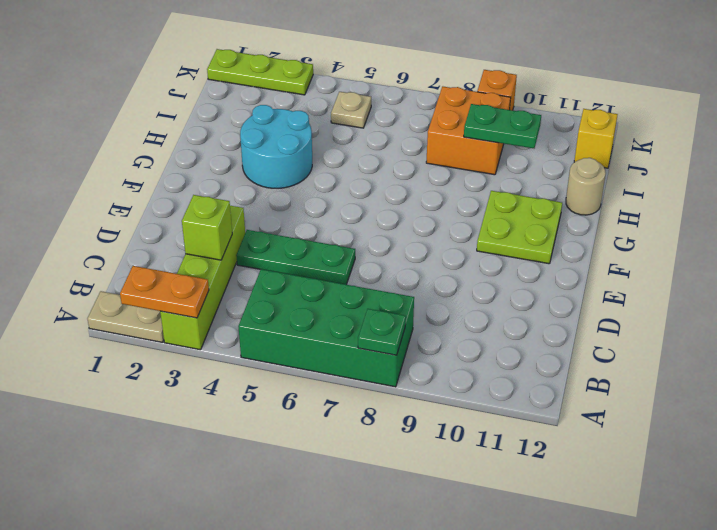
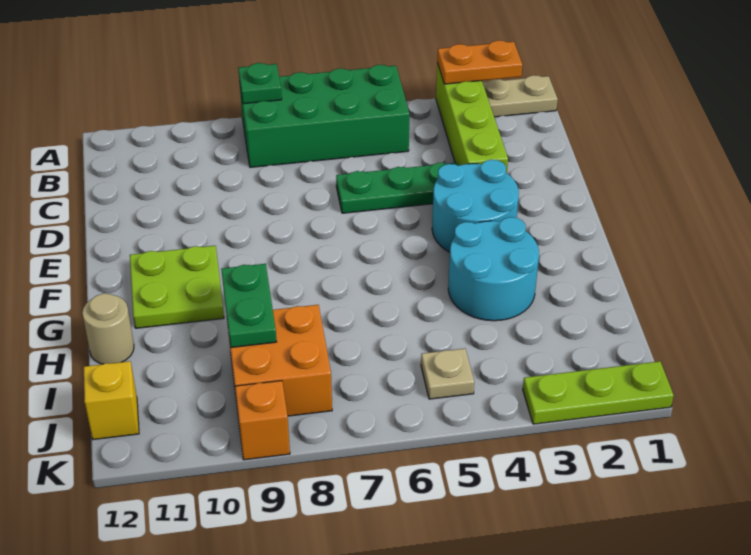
lime 1x1 brick [182,195,232,260] -> none
none -> cyan 2x2 round brick [432,160,519,252]
green 1x2 plate [464,104,541,148] -> green 1x2 plate turned to [221,264,277,347]

